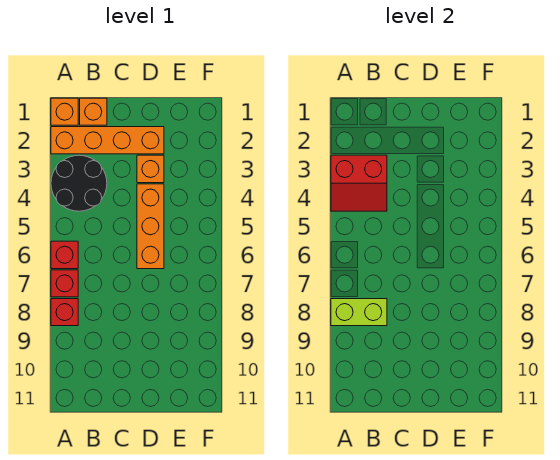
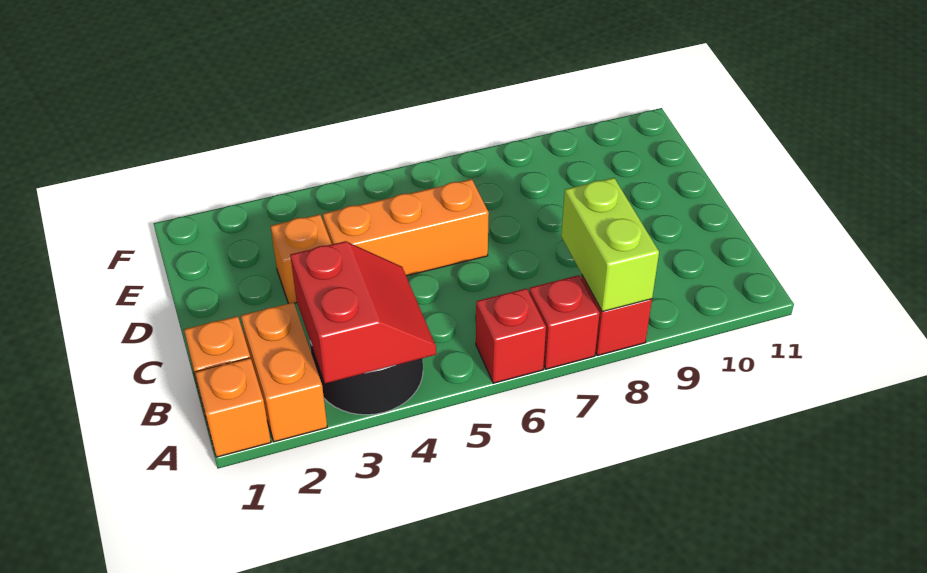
orange 1x4 brick [51,127,164,154] -> orange 1x2 brick [241,302,327,442]

